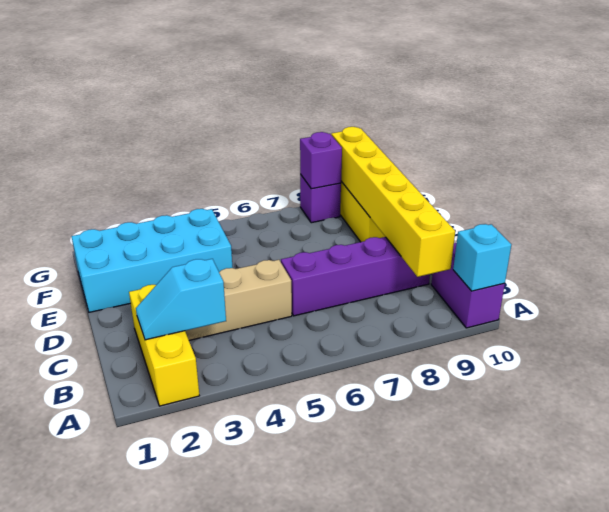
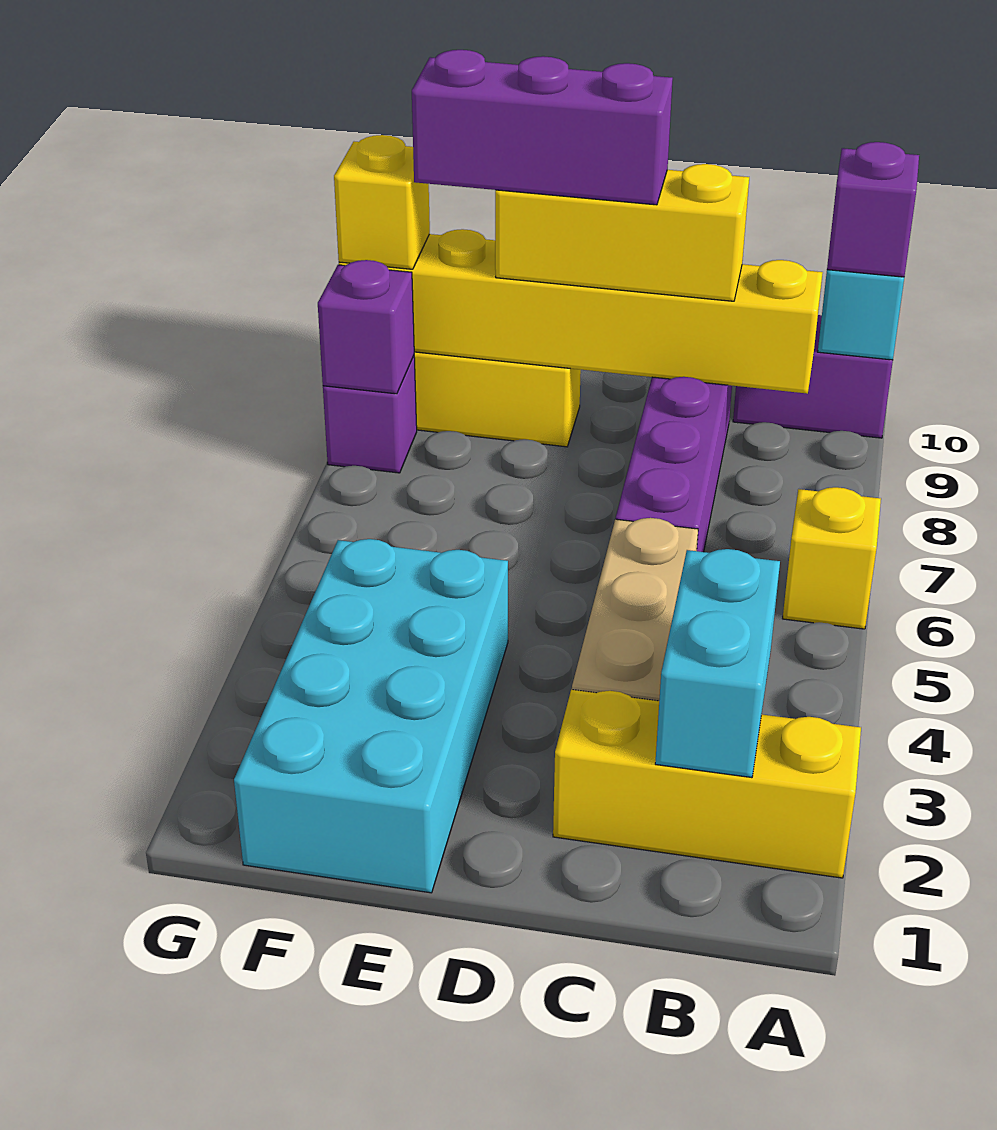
none -> yellow 1x1 brick [783,487,881,629]
none -> purple 1x1 brick [827,142,919,277]
cyan 1x2 slope [136,259,226,340] -> cyan 1x2 brick [655,549,780,778]
none -> yellow 1x3 brick [495,164,749,301]
none -> purple 1x3 brick [412,50,673,205]
none -> yellow 1x1 brick [334,135,430,269]

